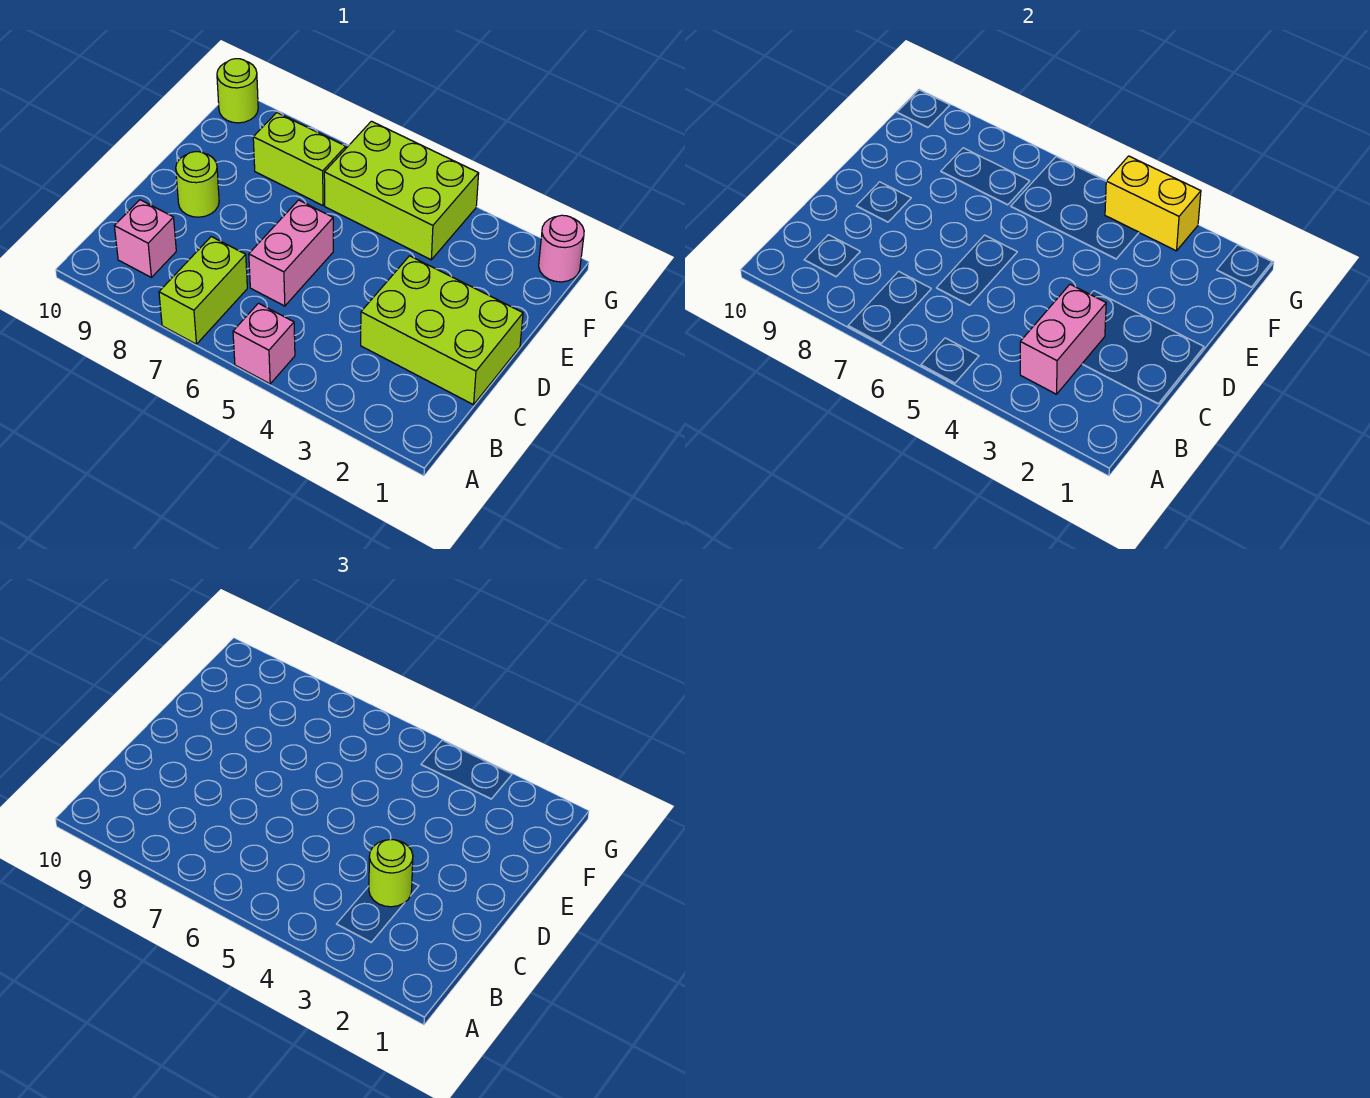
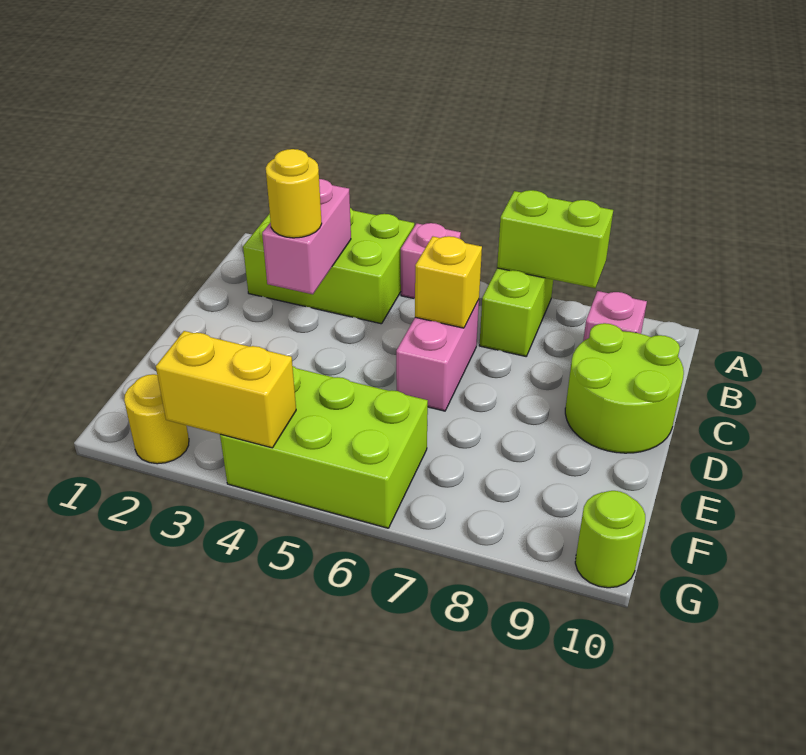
lime 2x3 brick [361,256,523,405] -> lime 2x3 brick moved to [243,208,414,324]
lime 1x1 round brick [369,839,413,907] -> yellow 1x1 round brick [266,149,322,238]
none -> yellow 1x1 brick [415,236,482,328]
lime 1x1 round brick [176,152,219,217] -> lime 2x2 round brick [565,323,684,453]
lime 1x2 brick [253,113,346,206] -> lime 1x2 brick moved to [497,190,613,288]
pink 1x1 round brick [539,215,584,282] -> none
none -> yellow 1x1 round brick [124,374,189,464]

